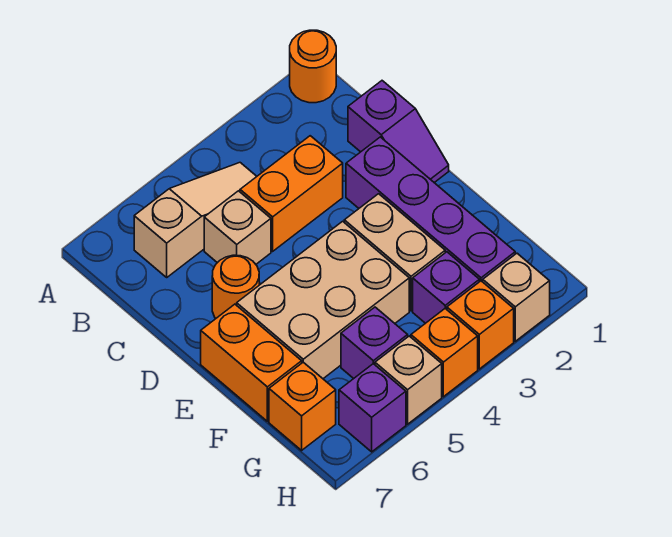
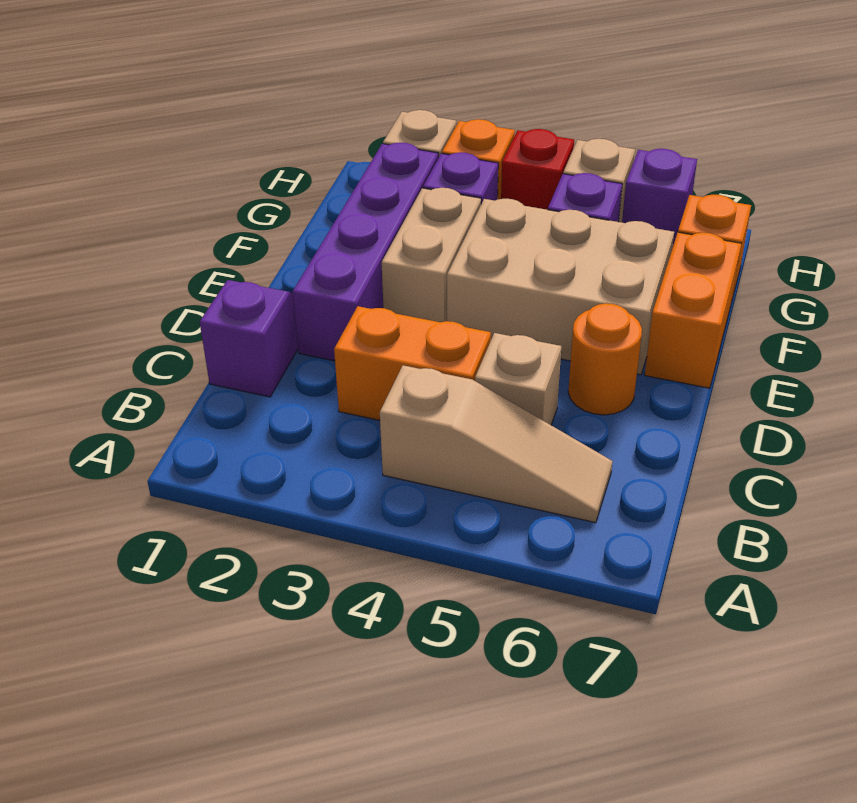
orange 1x1 round brick [290,30,336,103] -> none
tan 1x3 slope [134,163,257,277] -> tan 1x3 slope turned to [380,365,613,523]
orange 1x1 brick [411,309,478,397] -> red 1x1 brick [501,129,574,210]

